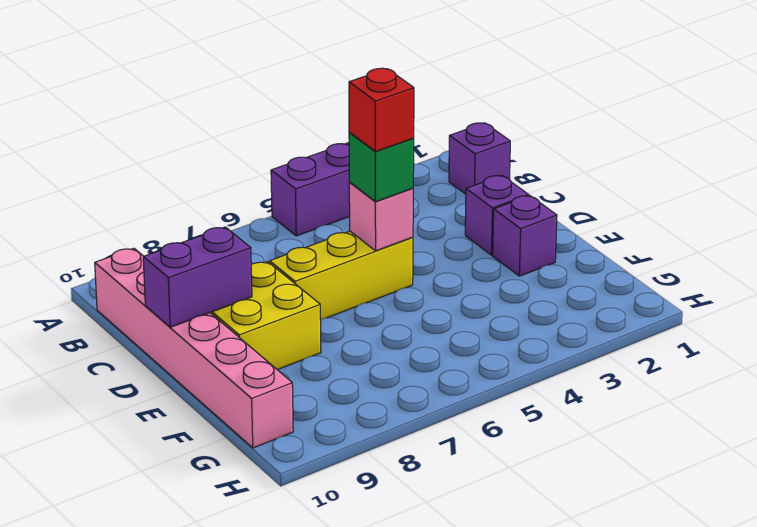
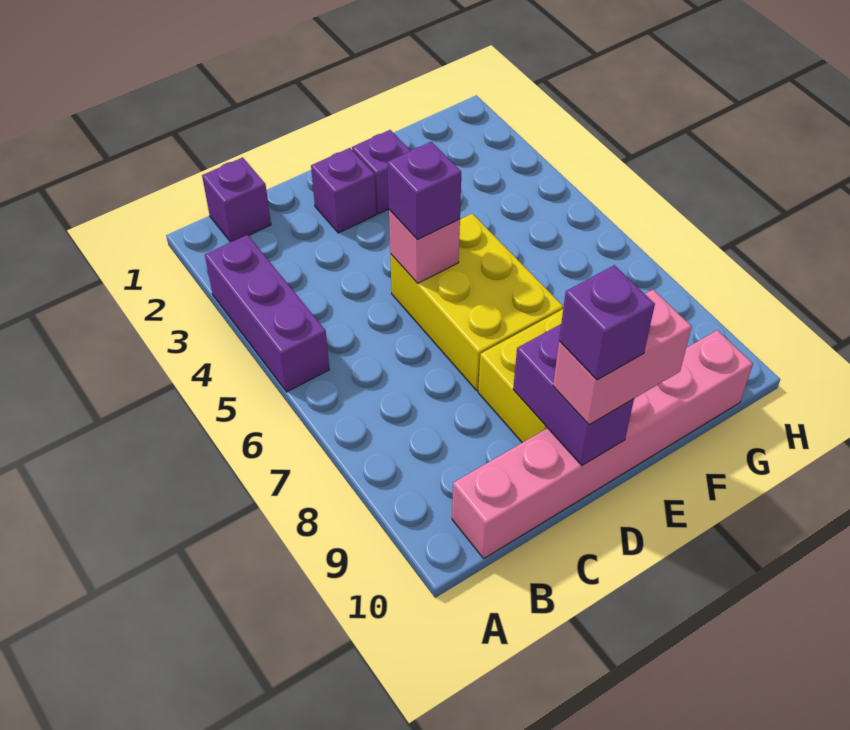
yellow 1x3 brick [270,231,413,319] -> yellow 2x3 brick [390,214,563,391]
green 1x1 brick [349,133,414,202] -> purple 1x1 brick [387,142,461,240]
red 1x1 brick [349,68,414,152] -> none
none -> pink 1x2 brick [553,290,692,425]
none -> purple 1x1 brick [559,265,655,380]

